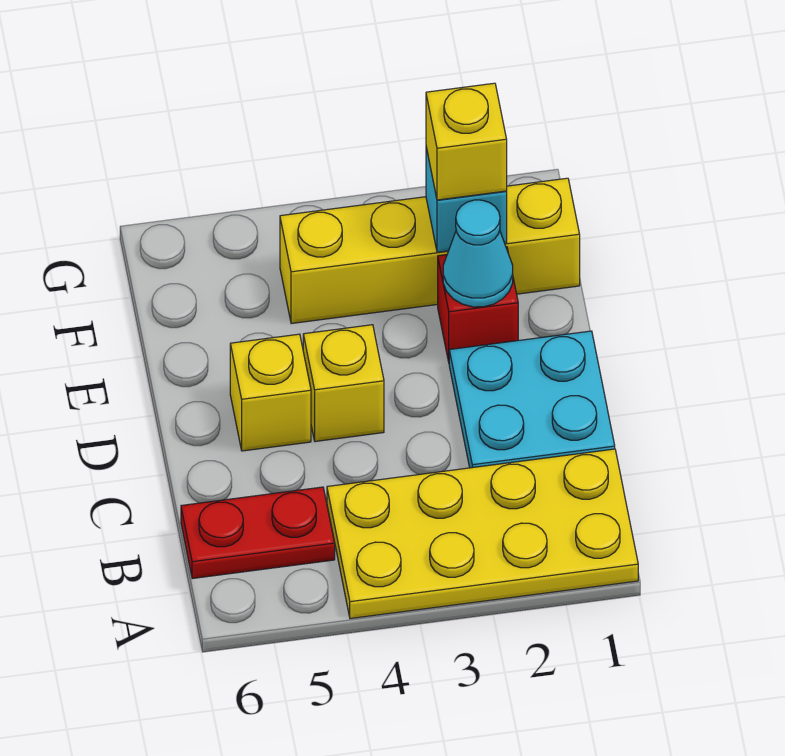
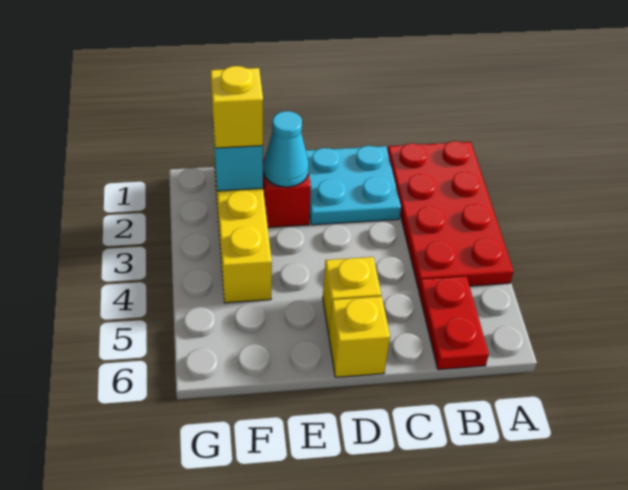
yellow 2x4 plate [327,449,638,619] -> red 2x4 plate [388,141,513,289]
yellow 1x1 brick [303,325,384,441] -> yellow 1x1 brick moved to [329,296,390,377]

